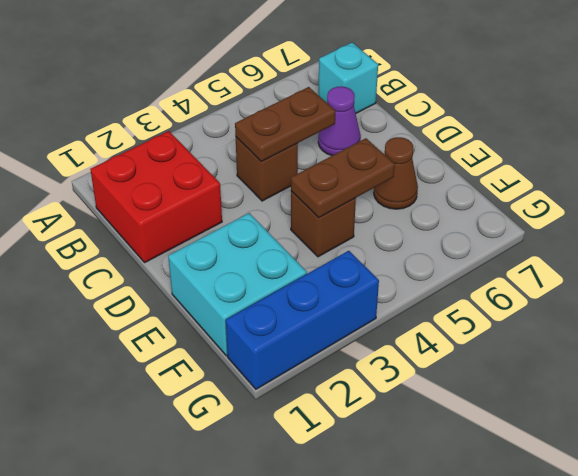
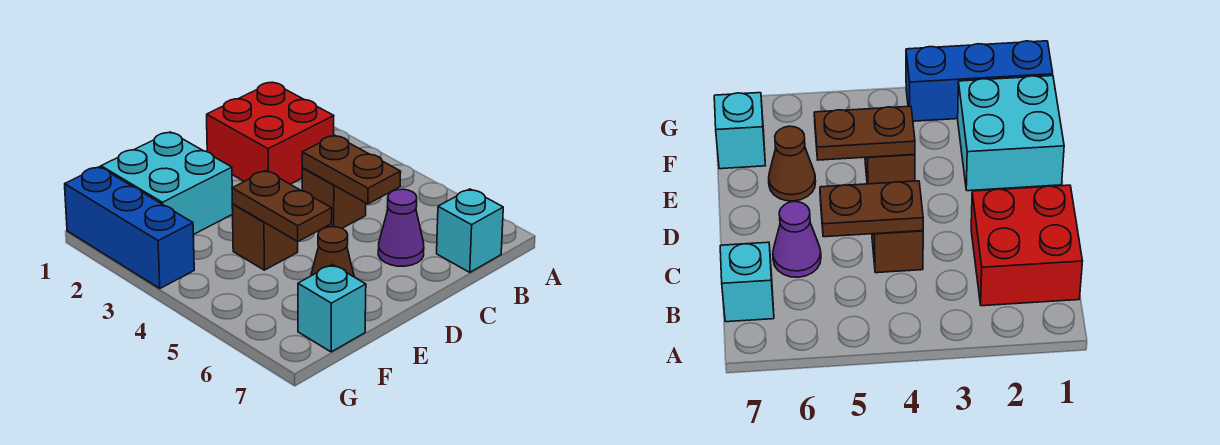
none -> cyan 1x1 brick [298,264,366,352]

